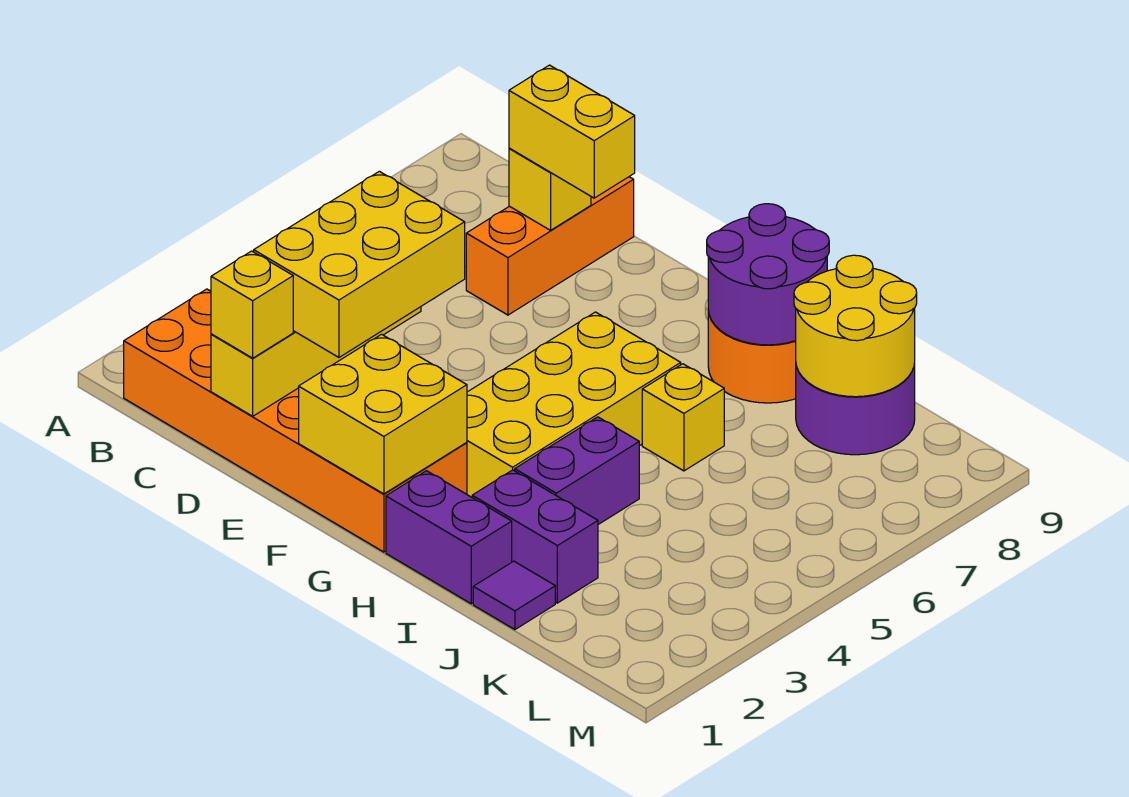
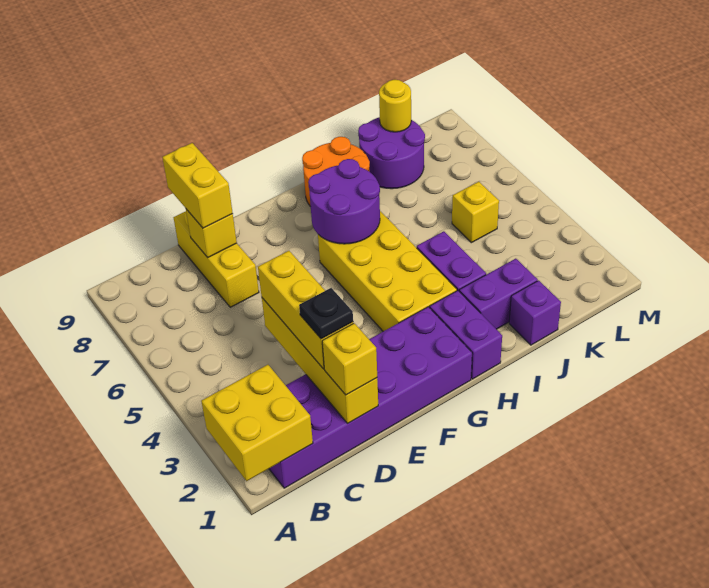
orange 2x6 brick [124,289,467,552] -> purple 2x6 brick [269,307,472,488]
yellow 2x3 brick [254,171,465,357] -> yellow 1x3 brick [258,251,353,369]
none -> black 1x1 plate [299,288,353,339]
orange 1x3 brick [466,177,634,315] -> yellow 1x3 brick [174,211,259,307]
yellow 1x2 brick [509,65,635,198] -> yellow 1x2 brick turned to [162,143,233,228]
yellow 2x2 brick [299,334,467,494] -> yellow 2x2 brick moved to [201,365,313,481]
purple 1x2 brick [386,471,512,604] -> purple 1x2 brick turned to [430,291,502,379]
purple 2x2 round brick [707,204,829,345] -> purple 2x2 round brick moved to [308,159,380,244]
yellow 1x1 brick [642,364,724,471] -> yellow 1x1 brick moved to [452,182,499,243]
purple 1x1 tile [473,561,555,630] -> purple 1x1 brick [509,280,561,345]
yellow 2x2 round brick [794,255,917,397] -> yellow 1x1 round brick [379,80,411,132]

